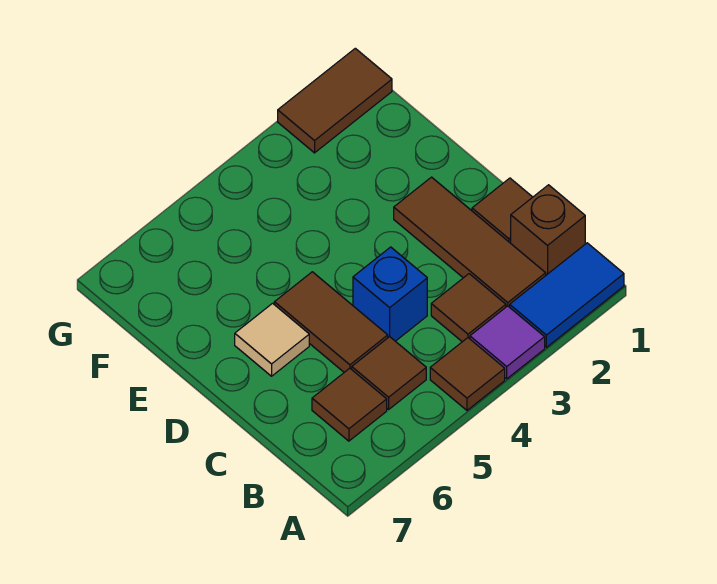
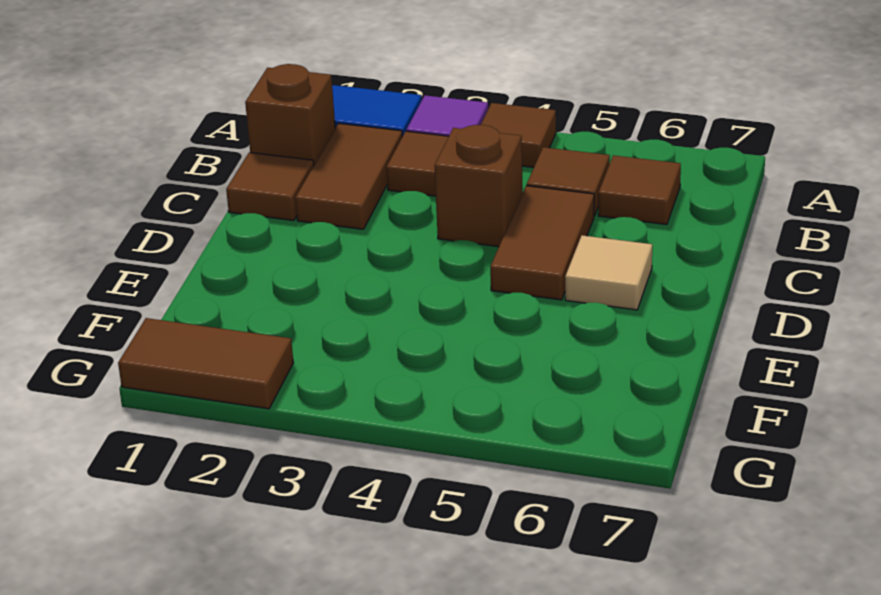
brown 1x3 tile [394,177,546,307] -> brown 1x2 tile [295,123,402,229]
blue 1x1 brick [353,247,427,341] -> brown 1x1 brick [434,125,523,247]

